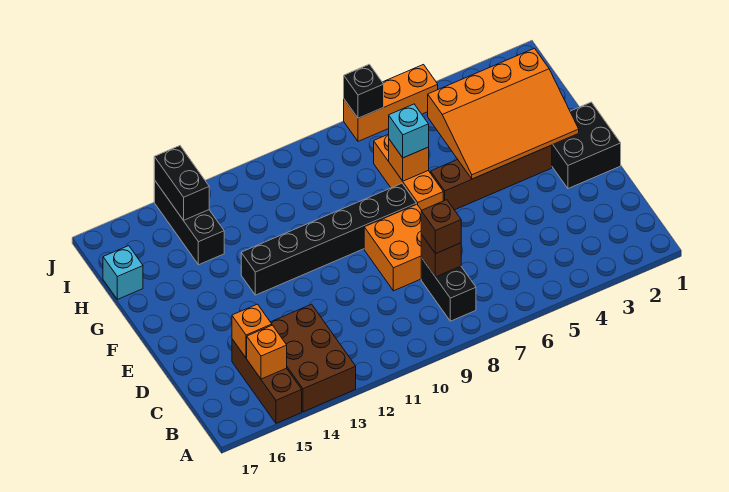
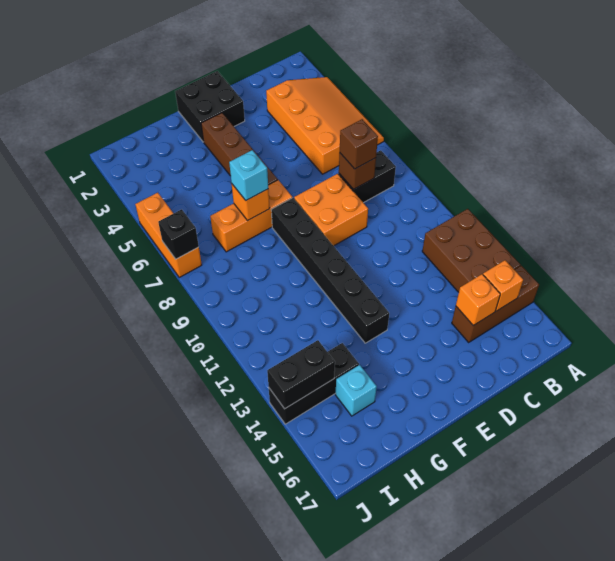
brown 2x3 brick [271,304,356,412] -> brown 2x3 brick turned to [422,209,521,292]
orange 3x4 slope [428,48,579,179] -> orange 3x4 slope moved to [266,77,384,174]
cyan 1x1 brick [103,246,143,299] -> cyan 1x1 brick moved to [335,365,377,416]

